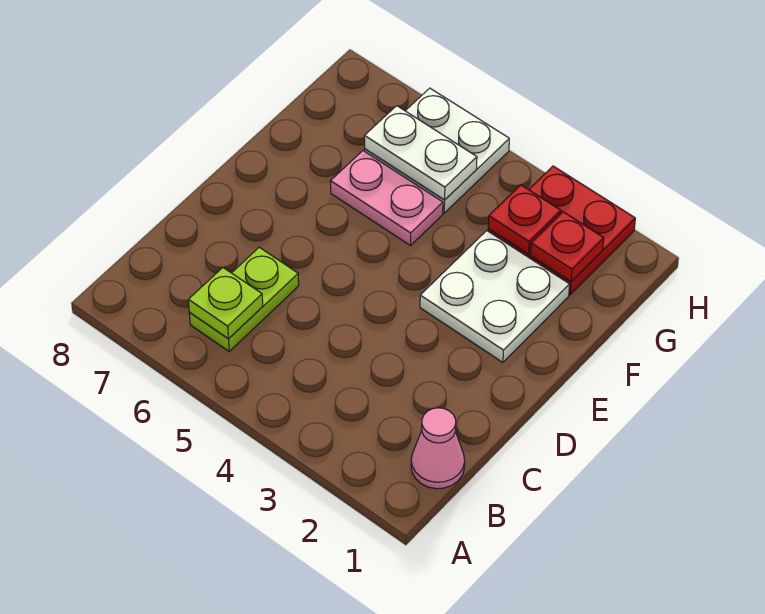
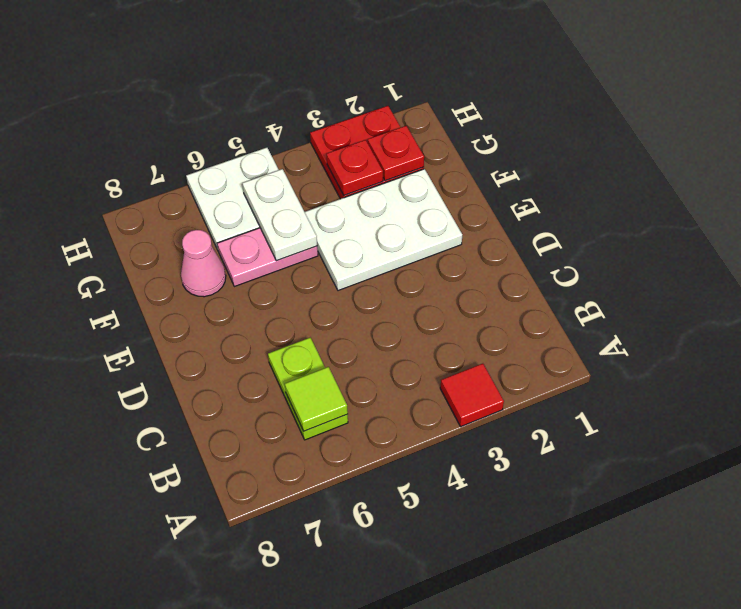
none -> red 1x1 tile [440,364,504,427]
pink 1x1 cone [411,408,465,489] -> pink 1x1 cone moved to [181,230,226,297]
lime 1x1 plate [188,268,263,339] -> lime 1x1 tile [285,367,348,431]
white 2x2 plate [420,231,570,362] -> white 2x3 plate [305,169,462,291]
white 1x2 plate [364,106,477,200] -> white 1x2 plate turned to [242,169,317,261]

